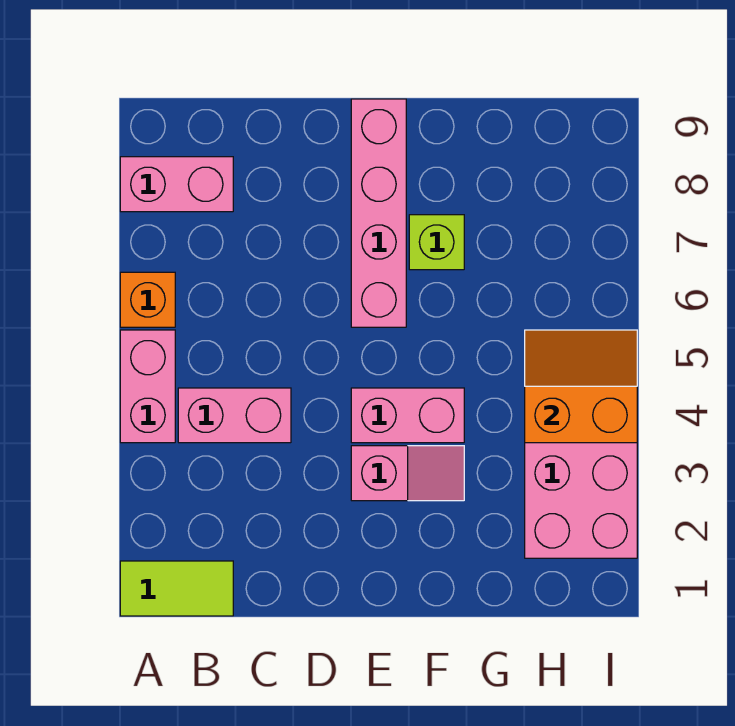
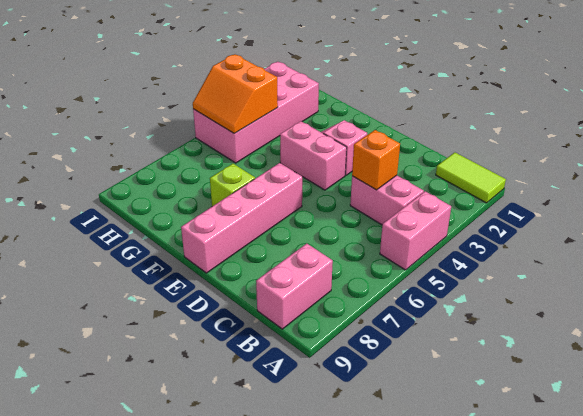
orange 1x1 brick [120,272,175,327] -> orange 1x1 brick moved to [352,130,400,190]
pink 1x2 brick [120,157,233,212] -> pink 1x2 brick turned to [256,244,333,329]

